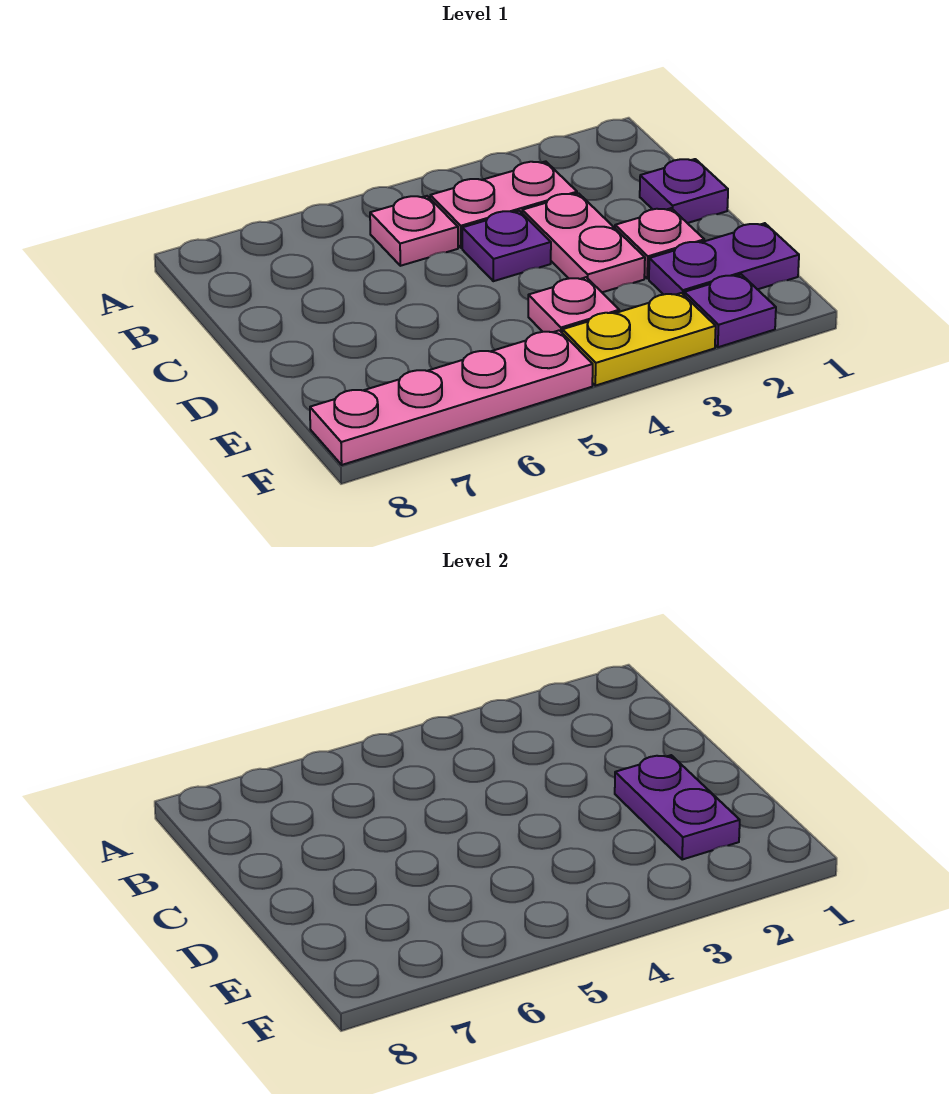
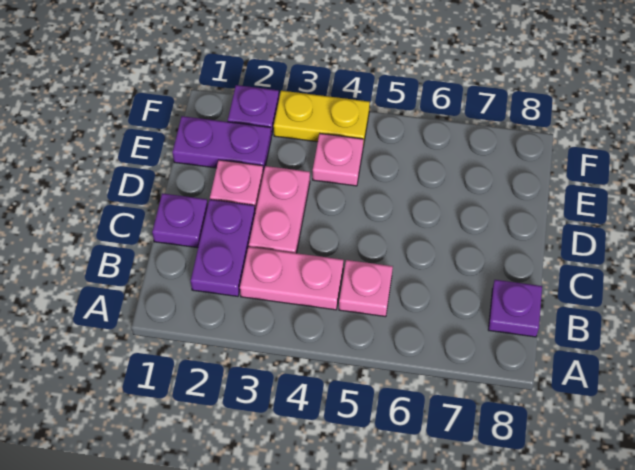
purple 1x1 plate [462,211,551,281] -> purple 1x1 plate moved to [488,280,542,337]
purple 1x2 plate [615,755,740,860] -> purple 1x2 plate moved to [191,200,255,296]
pink 1x4 plate [310,330,593,465] -> none

